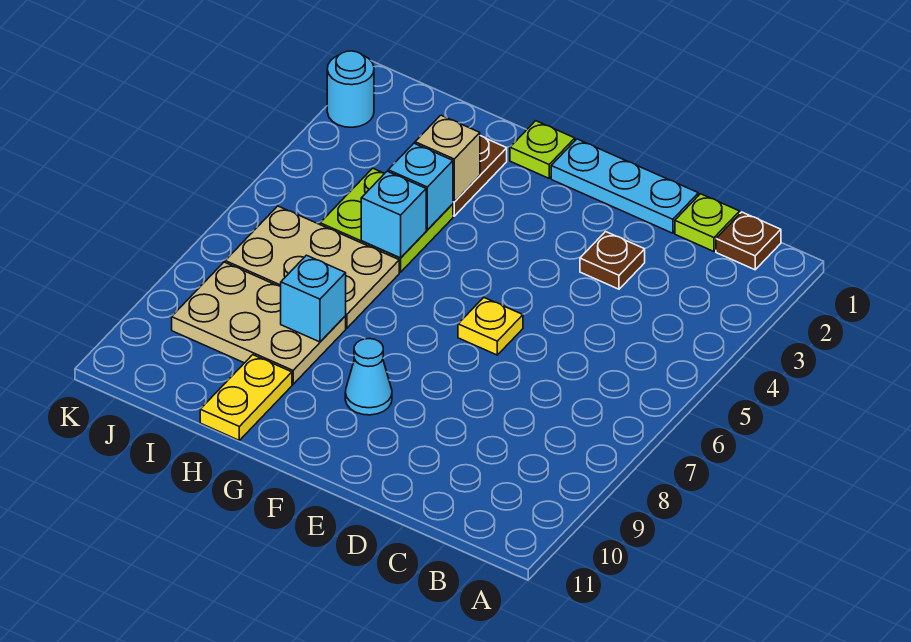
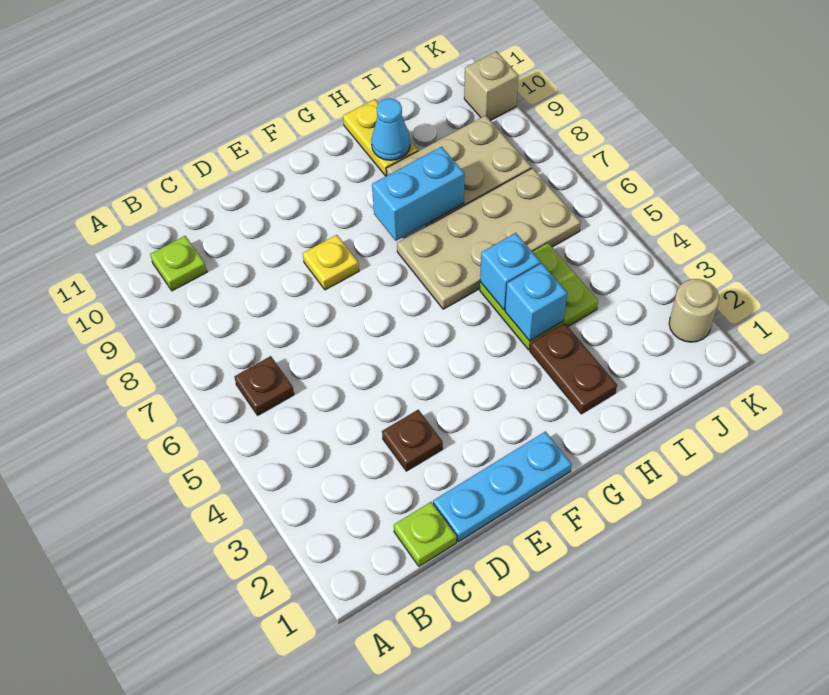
brown 1x1 plate [716,212,781,270] -> brown 1x1 plate moved to [234,356,294,415]
yellow 1x1 plate [458,298,523,355] -> yellow 1x1 plate moved to [303,235,359,290]
cyan 1x1 cone [345,339,392,415] -> cyan 1x1 cone moved to [371,98,410,160]
lime 1x1 plate [510,121,575,178] -> lime 1x1 plate moved to [150,236,207,291]
tan 1x1 brick [415,115,480,202] -> tan 1x1 brick moved to [464,51,519,121]
tan 2x3 plate [225,206,399,328] -> tan 2x4 plate [397,168,581,309]
cyan 1x1 brick [281,255,346,342] -> cyan 1x2 brick [372,147,465,241]
cyan 1x1 round brick [327,51,374,127] -> tan 1x1 round brick [669,279,719,342]

